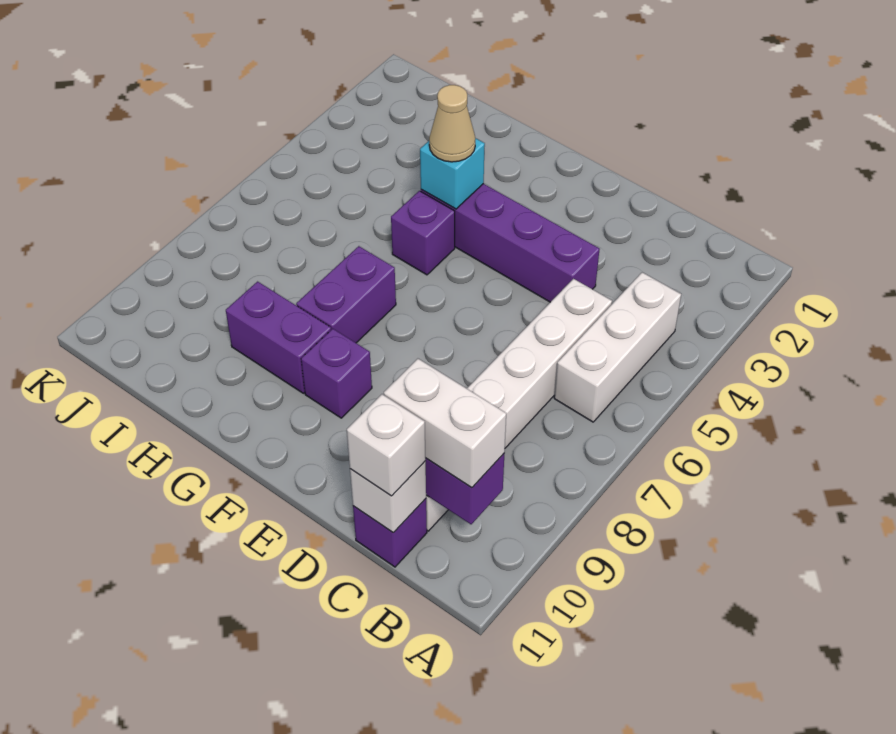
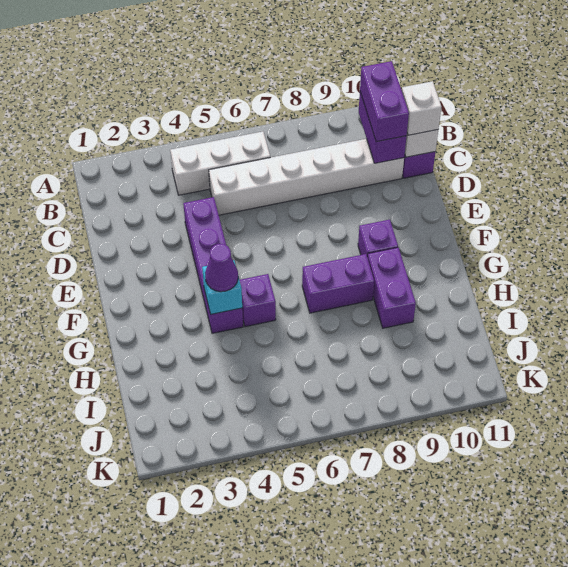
white 1x2 brick [384,359,506,488] -> purple 1x2 brick [360,61,409,142]
tan 1x1 cone [429,85,475,162] -> purple 1x1 cone [205,244,238,292]

